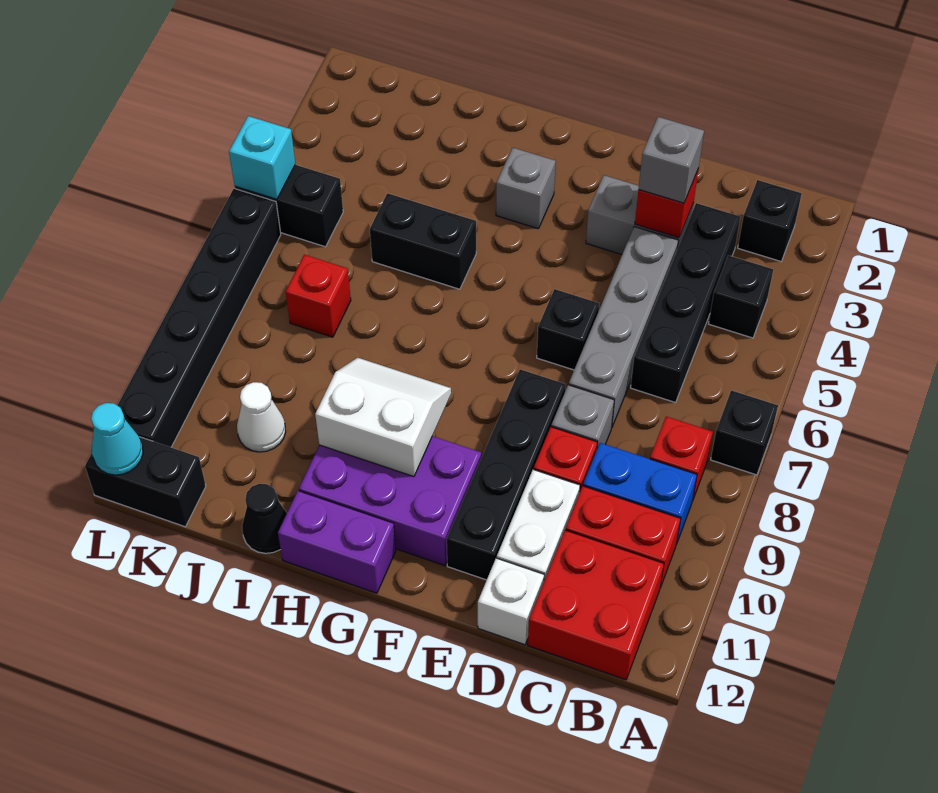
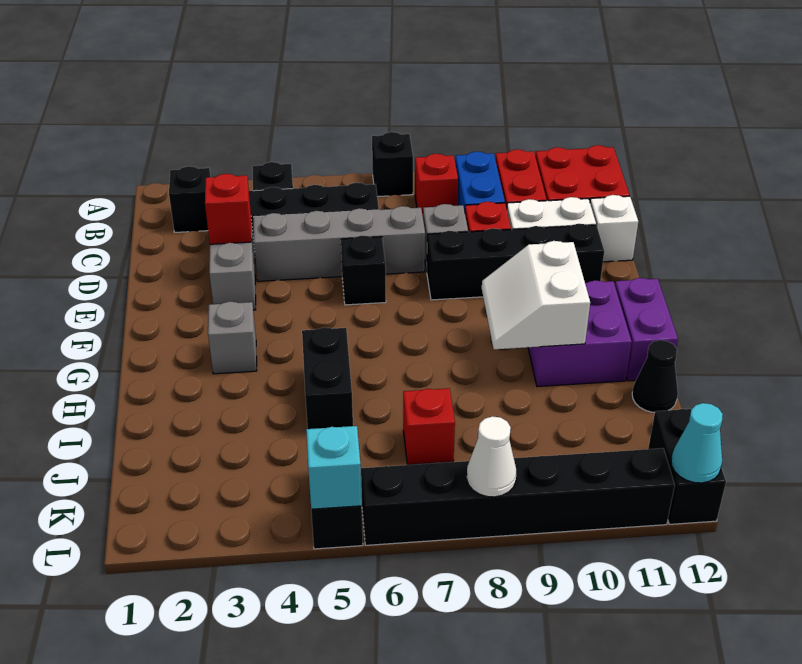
grey 1x1 brick [639,117,704,203] -> none
purple 2x3 brick [299,436,481,566] -> purple 2x2 brick [528,280,632,387]
white 1x1 cone [237,382,286,452] -> white 1x1 cone moved to [467,416,516,497]

